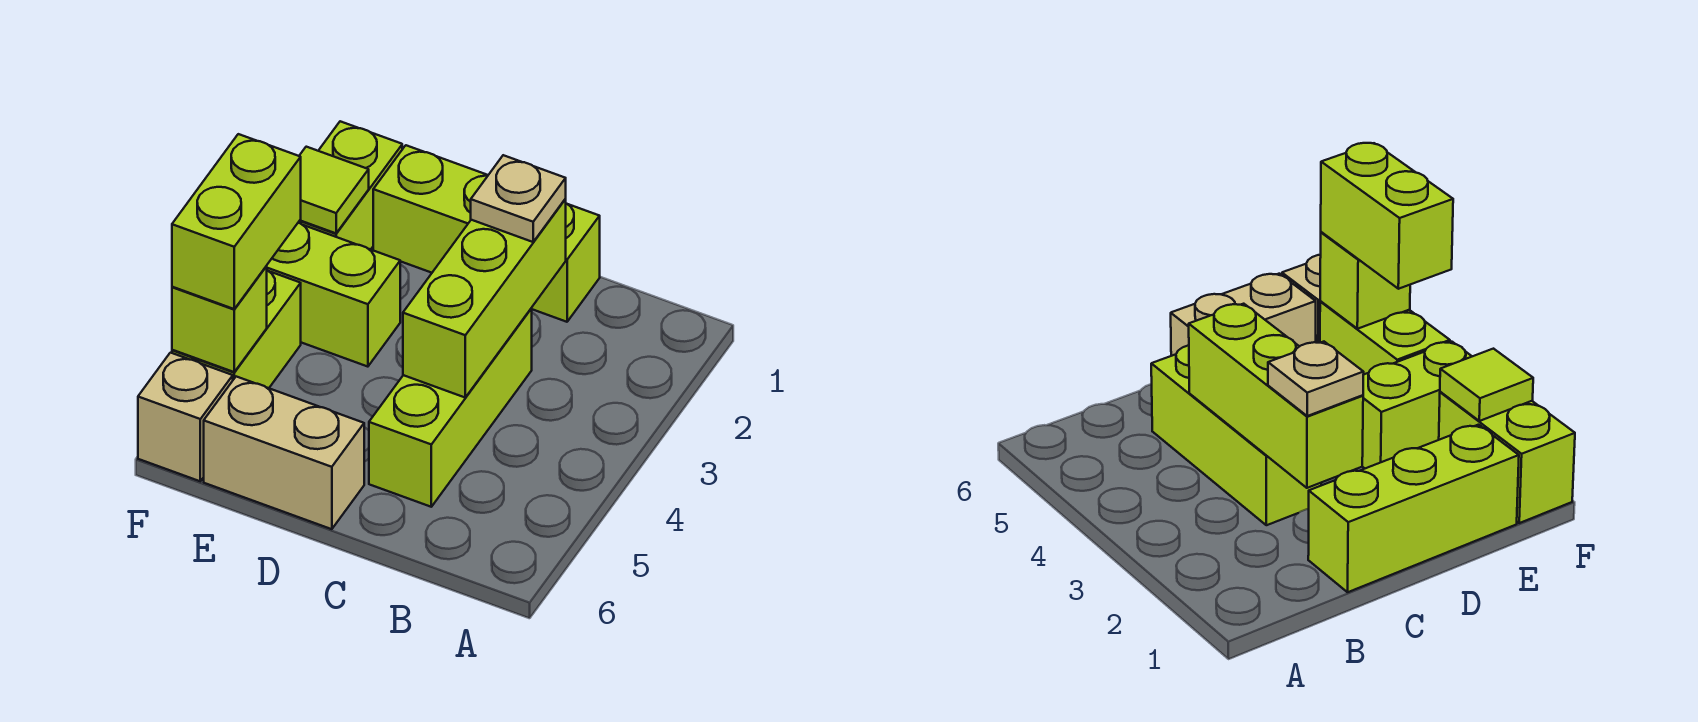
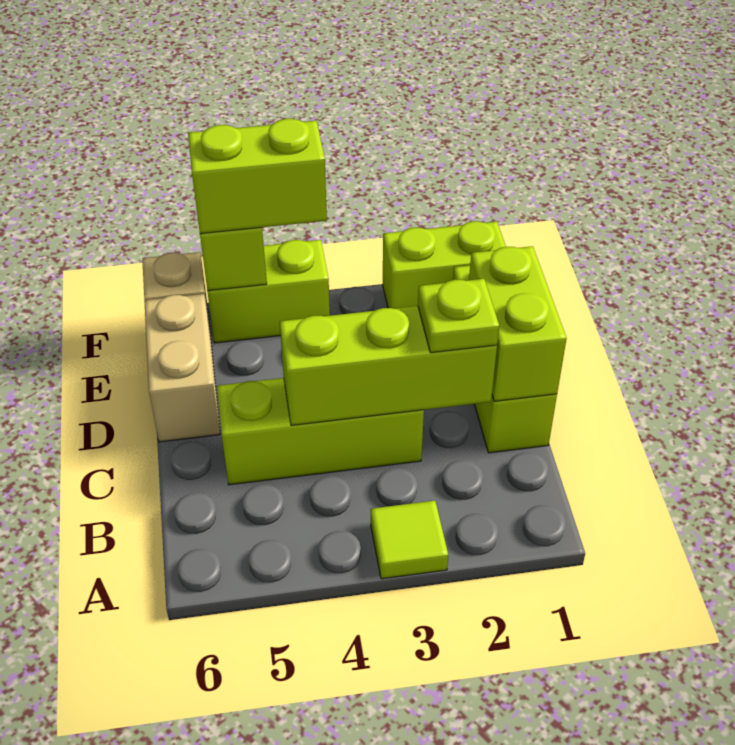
tan 1x1 plate [471,155,566,242] -> lime 1x1 plate [418,279,499,353]
lime 1x2 brick [267,223,400,367] -> lime 1x2 brick moved to [469,246,567,401]
lime 1x1 tile [299,147,369,233] -> lime 1x1 tile moved to [371,501,448,579]

